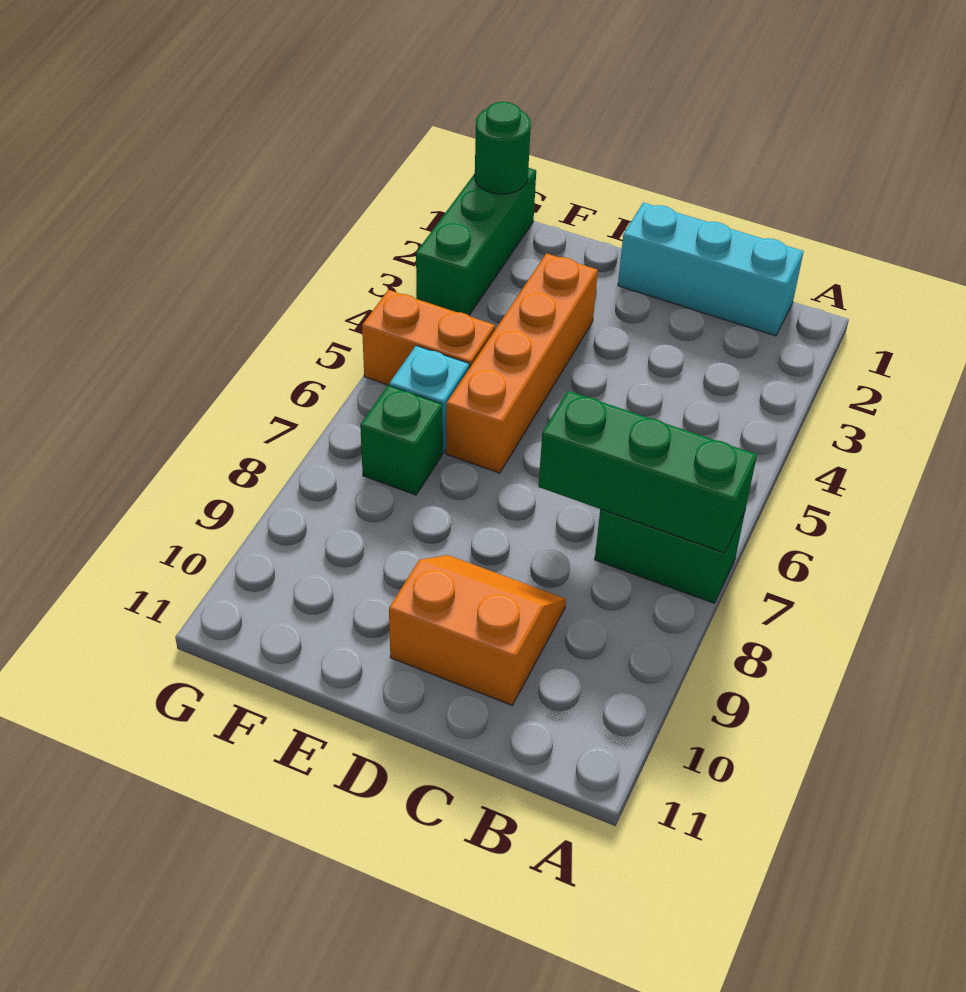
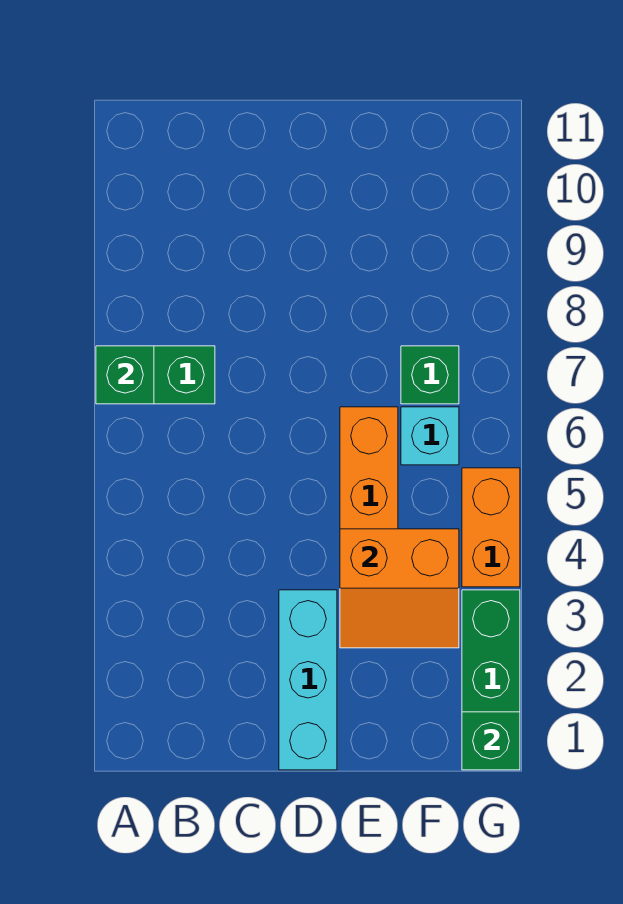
green 1x3 brick [539,391,757,553] -> green 1x1 brick [96,346,154,404]
cyan 1x3 brick [618,202,804,336] -> cyan 1x3 brick turned to [279,590,337,770]
orange 2x2 slope [389,555,566,705] -> orange 2x2 slope moved to [340,529,459,648]
orange 1x2 brick [362,290,495,385] -> orange 1x2 brick turned to [462,468,520,587]
green 1x1 round brick [475,102,531,194] -> green 1x1 brick [462,712,520,770]

